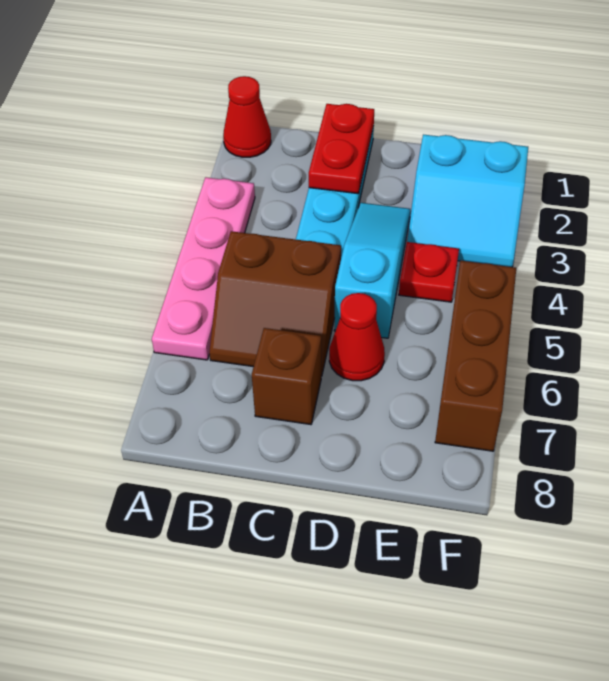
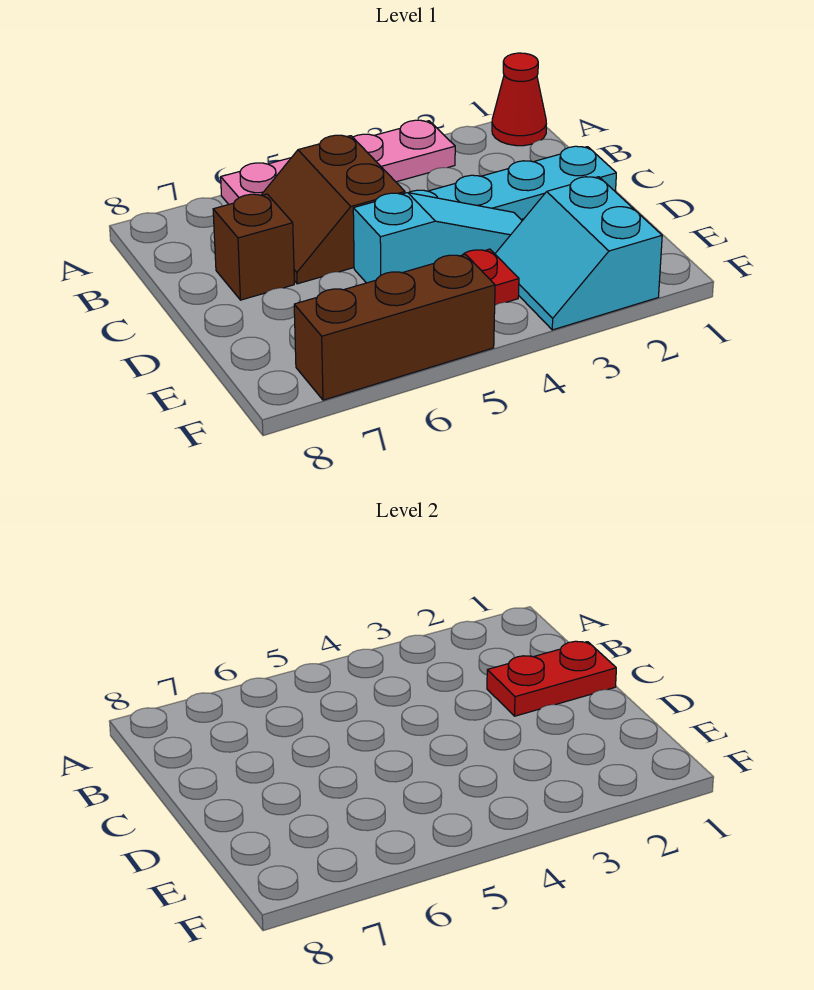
red 1x1 cone [329,293,385,381] -> none

